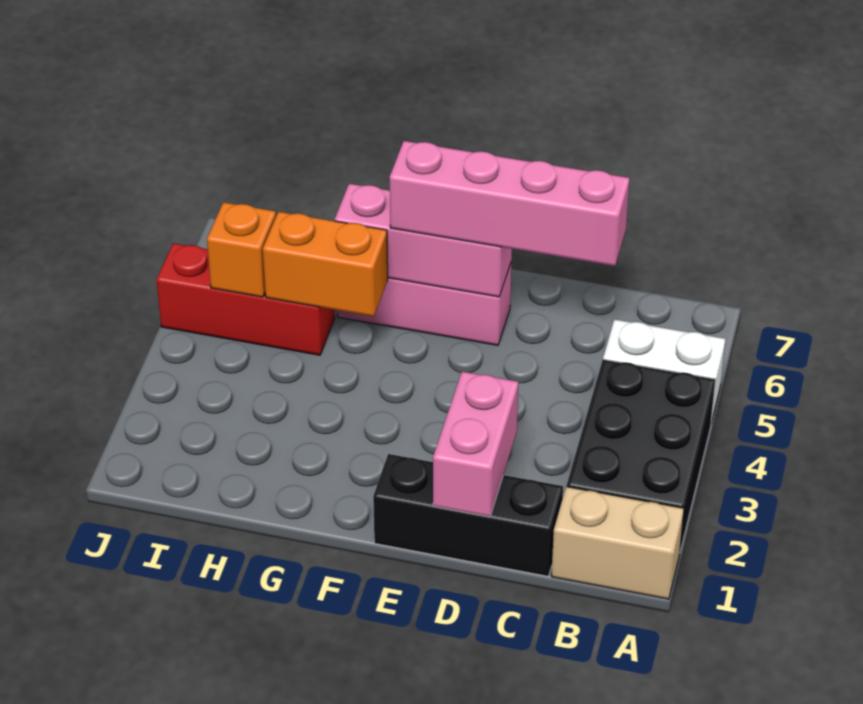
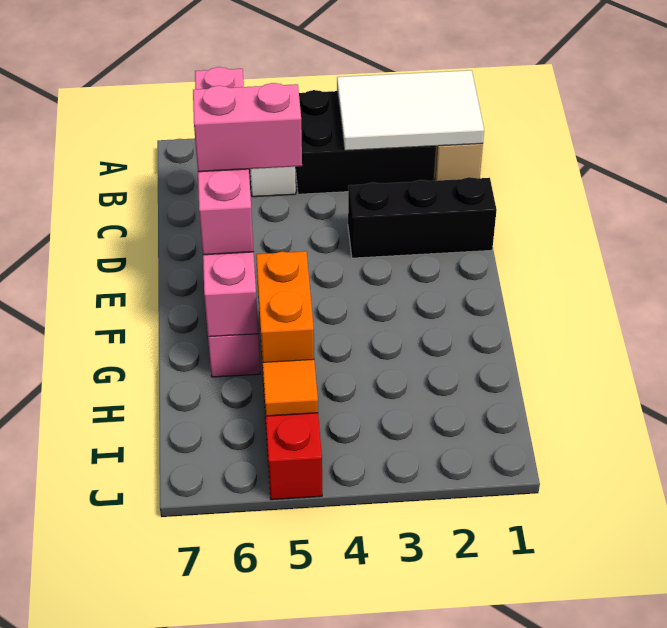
none -> white 2x3 tile [337,70,484,151]
black 1x3 brick [373,454,563,576] -> black 1x3 brick turned to [348,177,497,258]
pink 1x2 brick [433,372,518,517] -> pink 1x2 brick moved to [193,83,302,172]
orange 1x1 brick [207,202,276,297] -> orange 1x1 tile [263,359,318,416]

